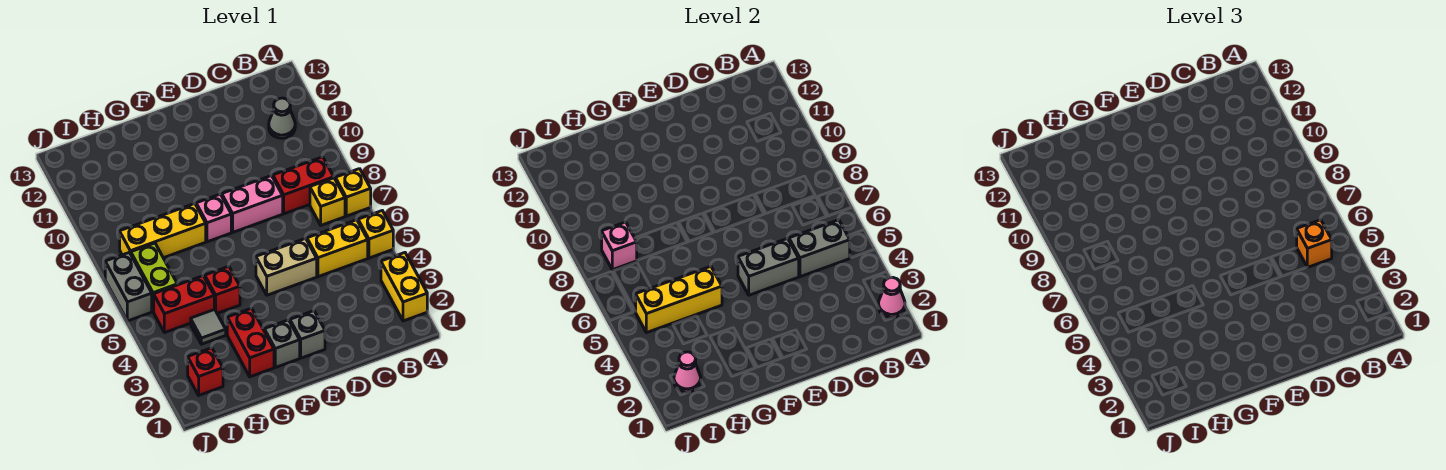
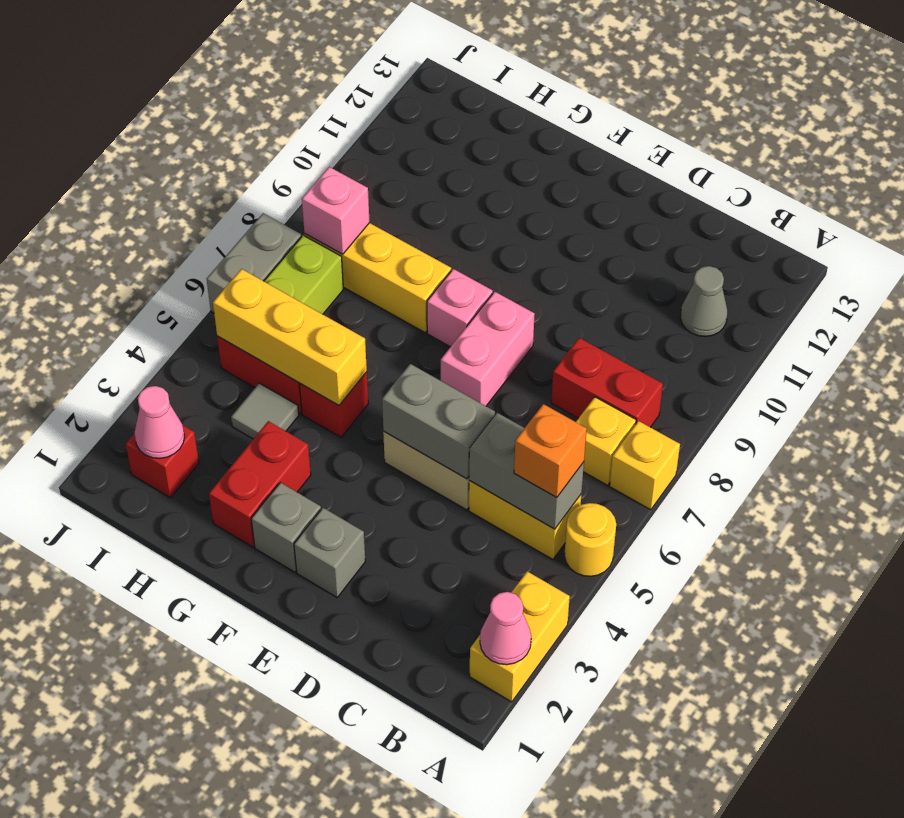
yellow 1x1 brick [358,211,393,258] -> yellow 1x1 round brick [564,503,616,576]
pink 1x2 brick [222,176,283,232] -> pink 1x2 brick turned to [441,292,535,406]

